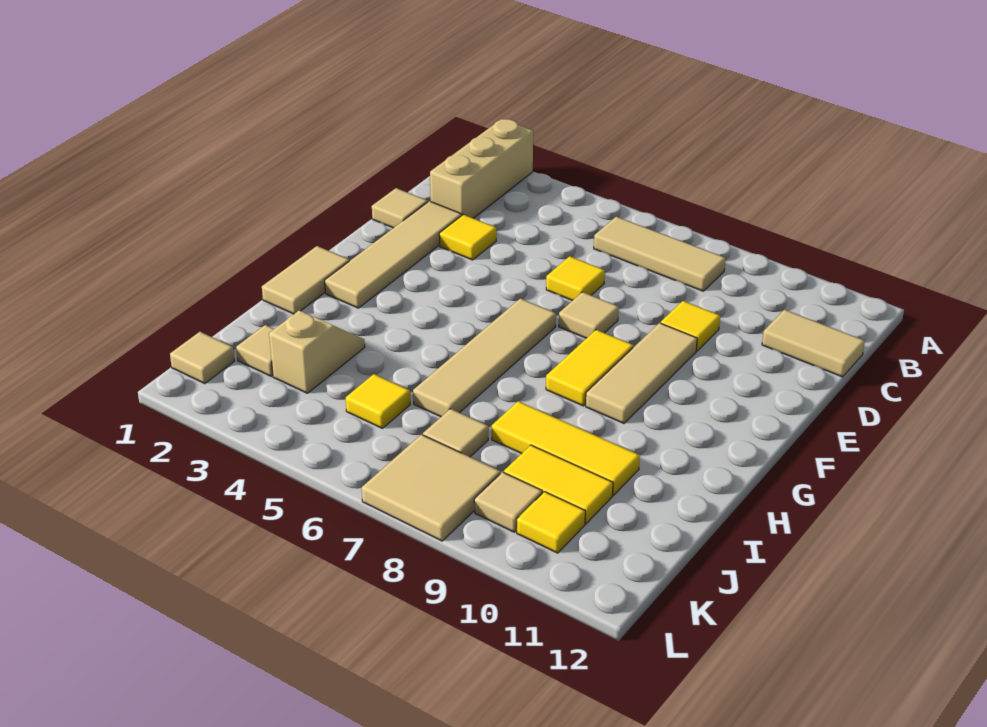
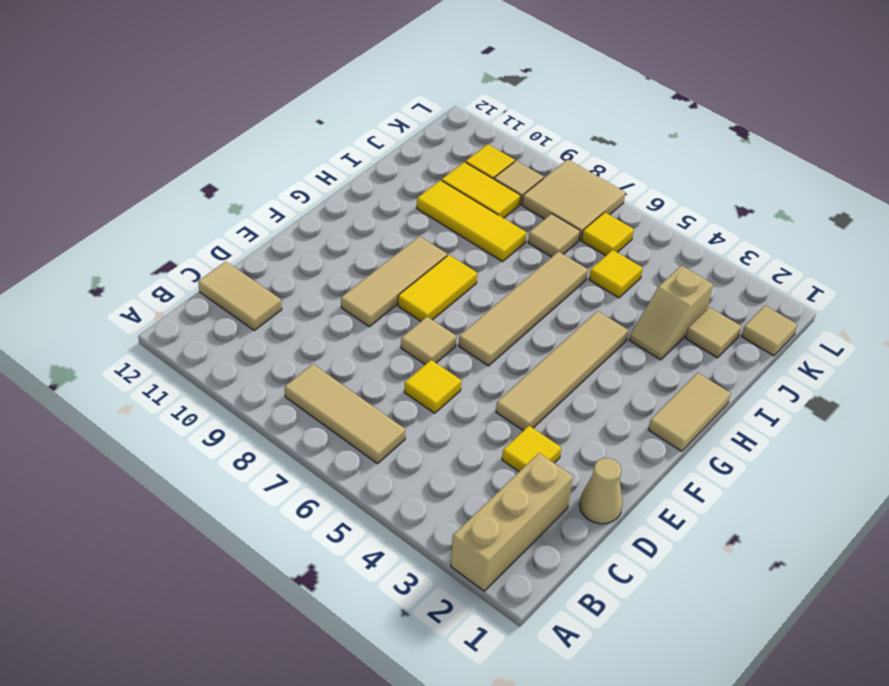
tan 1x1 tile [372,188,428,228] -> tan 1x1 cone [579,458,623,524]
tan 1x4 tile [325,201,462,308] -> tan 1x4 tile moved to [496,311,628,431]
yellow 1x1 tile [661,301,720,351] -> yellow 1x1 tile moved to [582,212,634,256]

